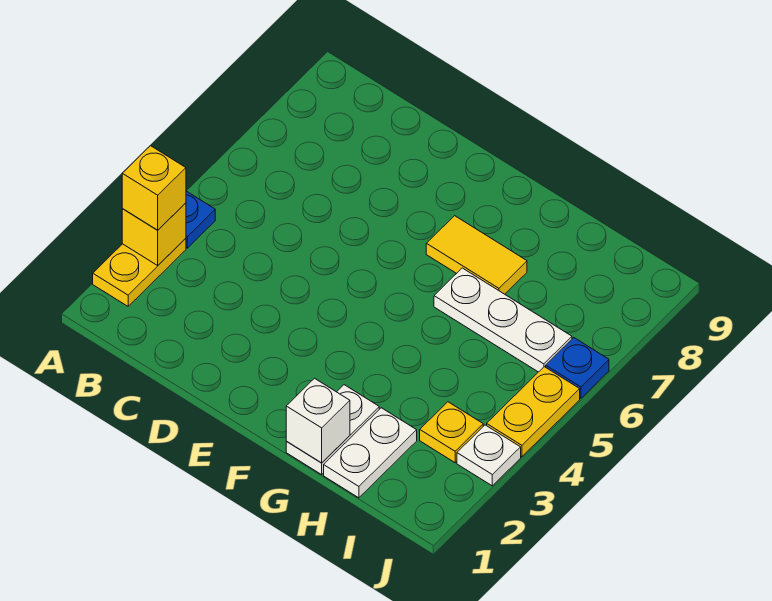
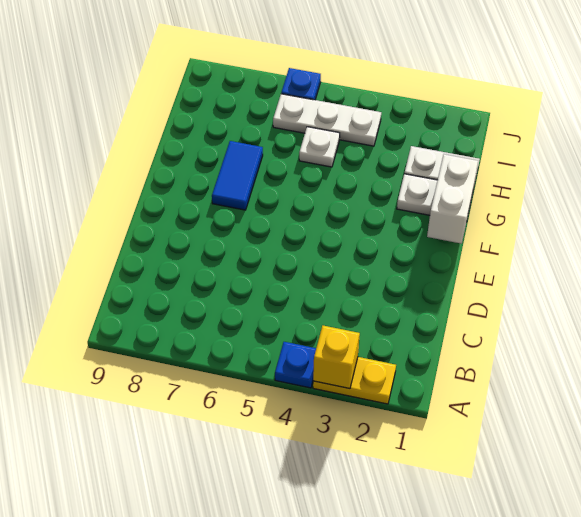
yellow 1x1 brick [122,146,186,230] -> none
yellow 1x2 tile [426,216,527,294] -> blue 1x2 tile [212,141,263,210]
white 1x1 brick [286,378,350,463] -> white 1x2 brick [427,154,478,244]
white 1x3 plate [434,268,572,372] -> white 1x3 plate turned to [273,94,381,146]
yellow 1x1 plate [420,402,483,463] -> none
white 1x1 plate [457,425,521,486] -> white 1x1 plate moved to [299,127,340,167]
yellow 1x2 plate [487,367,580,457] -> none

